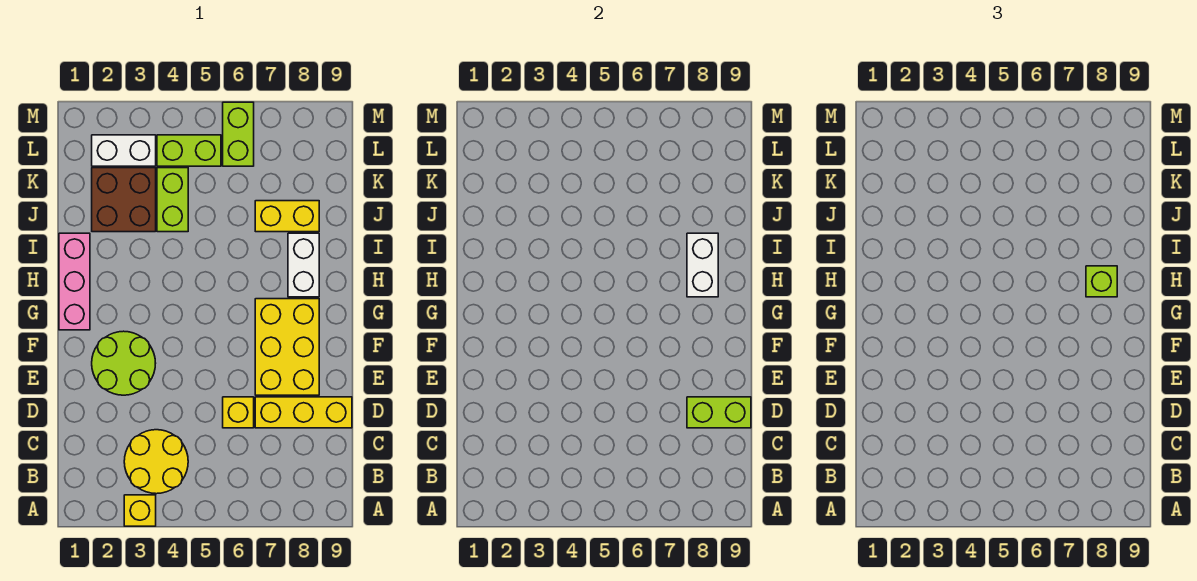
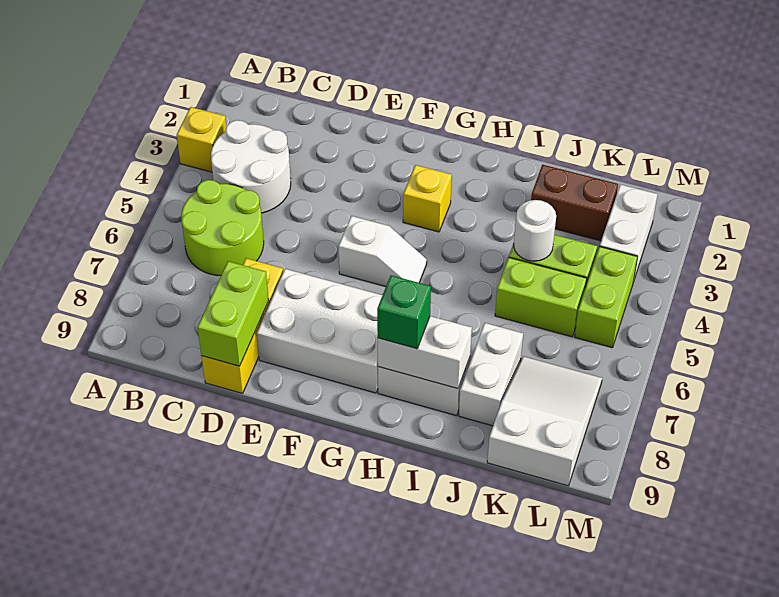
yellow 2x2 round brick [124,430,188,494] -> white 2x2 round brick [211,120,291,213]
yellow 1x1 brick [223,397,254,428] -> yellow 1x1 brick moved to [403,165,452,232]
lime 2x2 round brick [92,331,156,395] -> lime 2x2 round brick moved to [181,180,264,276]
yellow 2x3 brick [255,299,319,395] -> white 2x3 brick [257,269,382,393]
none -> white 1x2 slope [339,216,427,287]
pink 1x3 brick [59,233,90,330] -> none
lime 1x1 brick [1086,266,1117,297] -> green 1x1 brick [377,275,431,349]
brown 2x2 brick [92,168,156,232] -> brown 1x2 brick [531,165,618,241]
none -> white 1x1 round brick [514,200,556,261]
yellow 1x2 brick [255,201,319,232] -> white 1x2 brick [459,323,523,426]
none -> white 2x3 slope [487,356,602,486]
lime 1x2 brick [223,102,254,166] -> lime 1x2 brick moved to [495,257,587,337]

